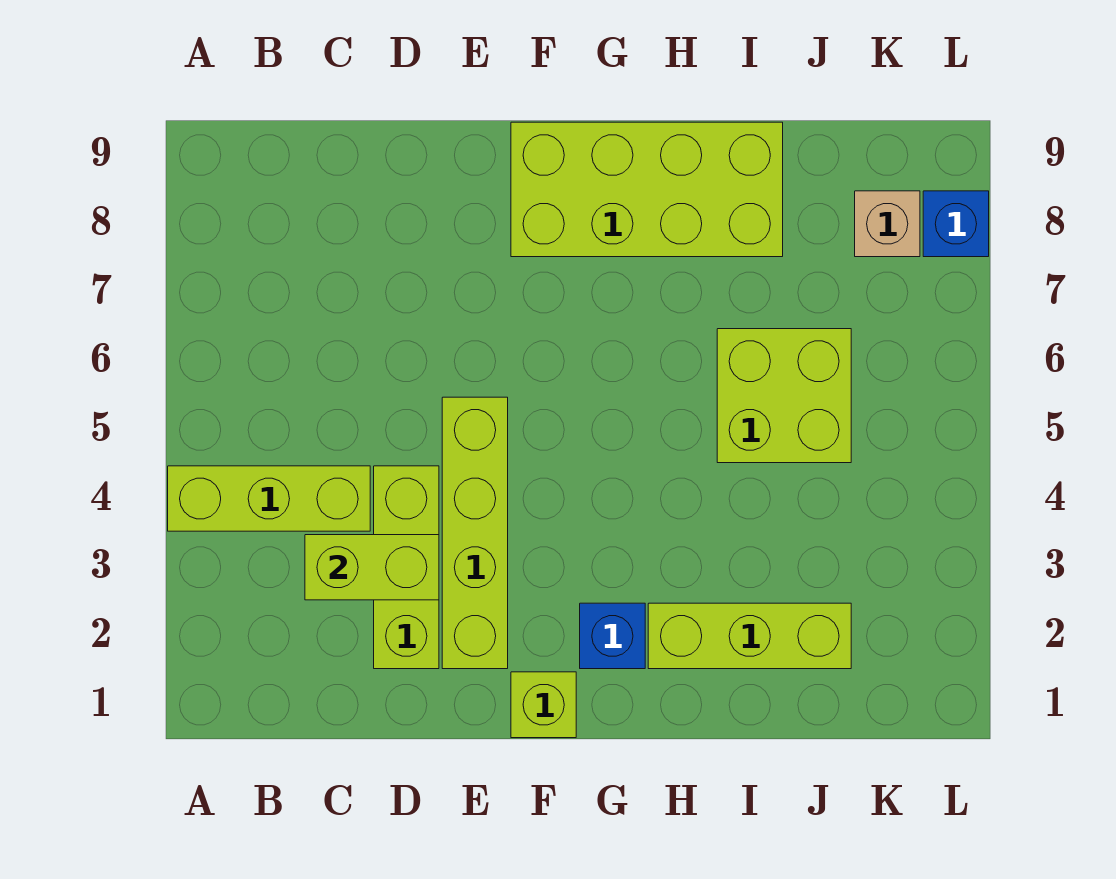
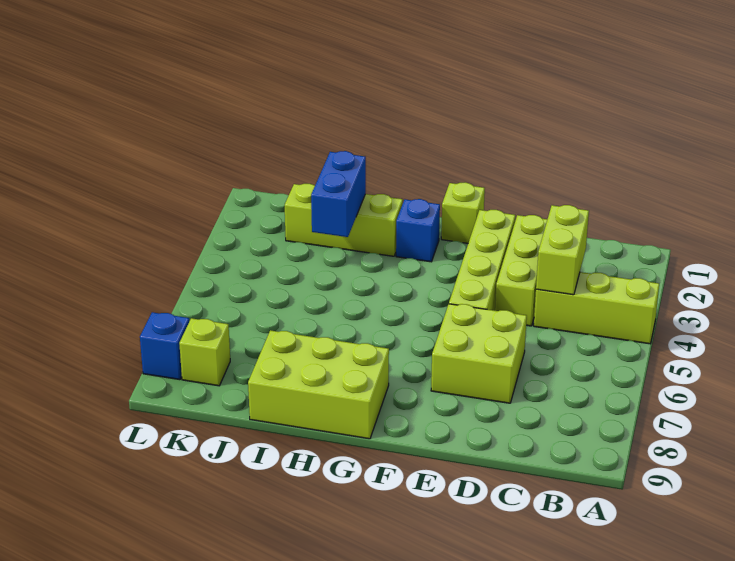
lime 1x2 brick [305,535,439,600] -> lime 1x2 brick turned to [536,205,589,295]
lime 2x4 brick [511,122,783,257] -> lime 2x3 brick [248,330,389,439]
none -> blue 1x2 brick [311,151,366,237]
lime 2x2 brick [717,329,851,463] -> lime 2x2 brick moved to [431,304,527,403]
tan 1x1 brick [855,191,920,257] -> lime 1x1 brick [179,318,230,386]

